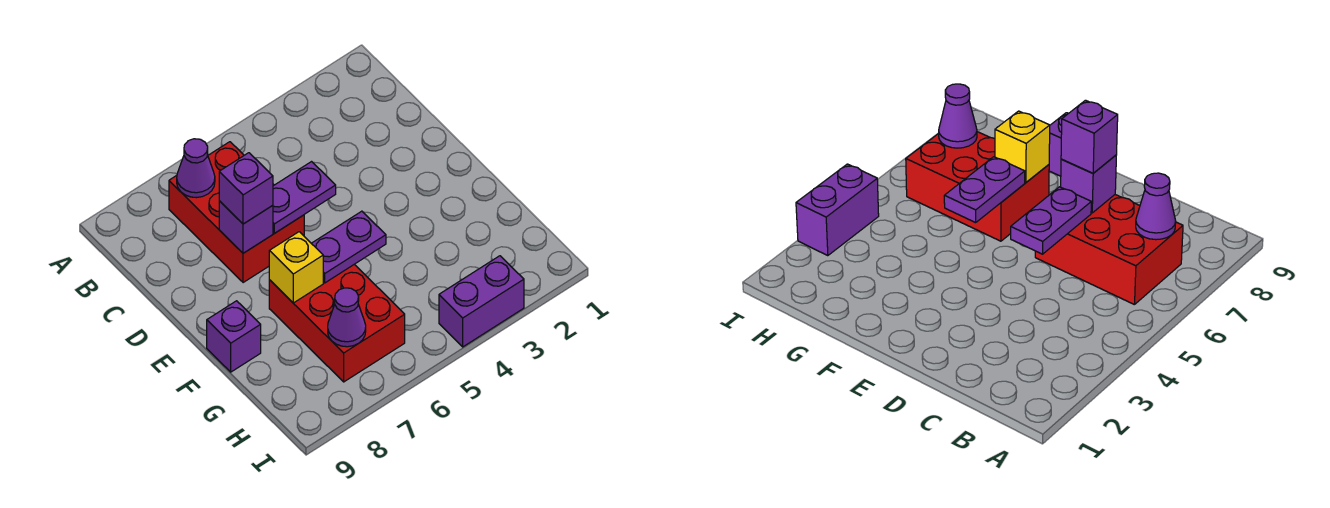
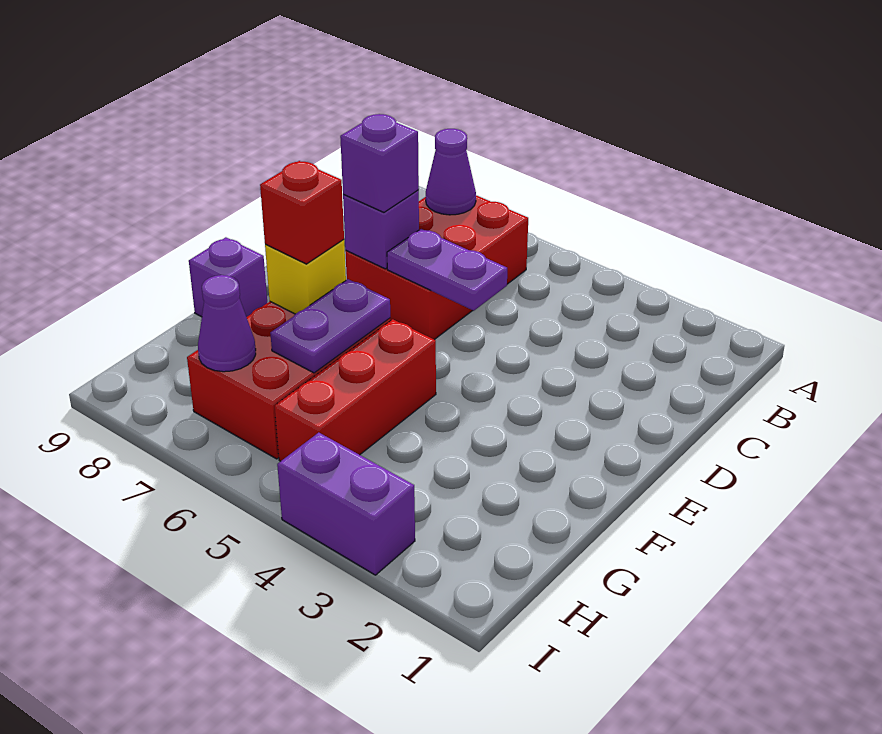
none -> red 1x3 brick [275,319,436,461]
purple 1x2 plate [311,211,386,283] -> purple 1x2 plate turned to [270,279,390,373]
none -> red 1x1 brick [260,161,344,264]

